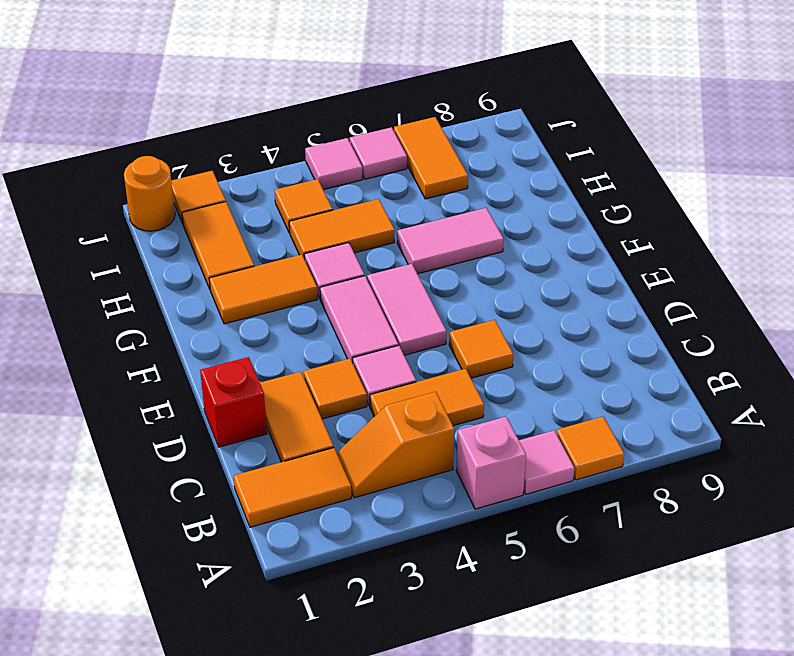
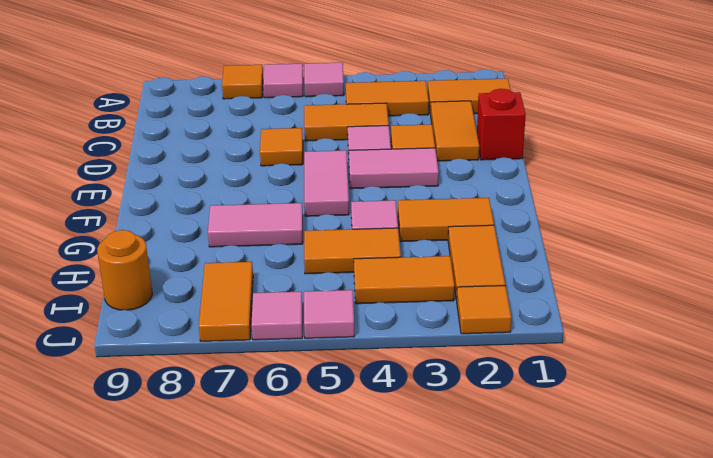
pink 1x1 brick [456,417,526,509] -> pink 1x1 tile [304,63,344,97]
orange 1x2 slope [337,392,454,498] -> orange 1x2 tile [346,81,429,116]
pink 1x2 tile [320,276,398,363] -> pink 1x2 tile turned to [349,148,439,189]
orange 1x1 tile [275,179,332,233] -> orange 1x2 tile [354,256,455,304]
orange 1x1 round brick [124,156,175,231] -> orange 1x1 round brick moved to [97,230,152,310]

